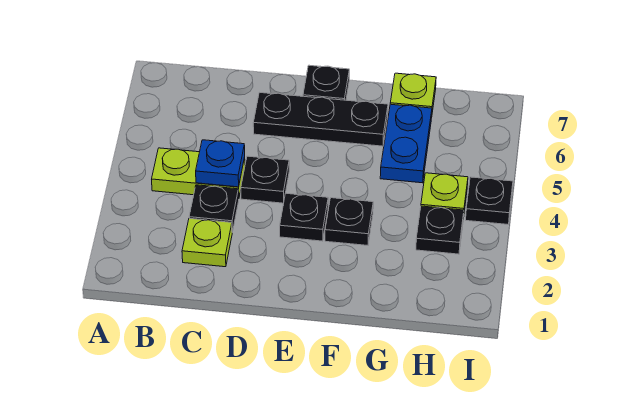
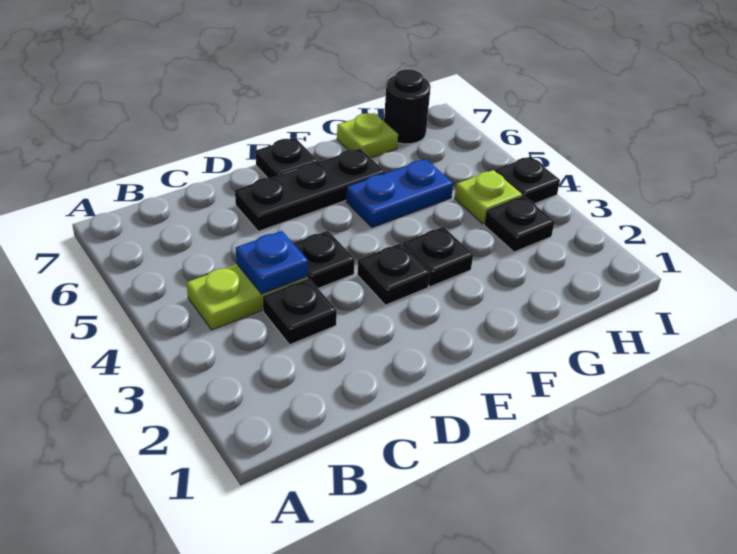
lime 1x1 plate [182,218,232,267] -> none
blue 1x2 plate [380,104,432,183] -> blue 1x2 plate turned to [346,159,453,227]
none -> black 1x1 round brick [384,70,431,144]

